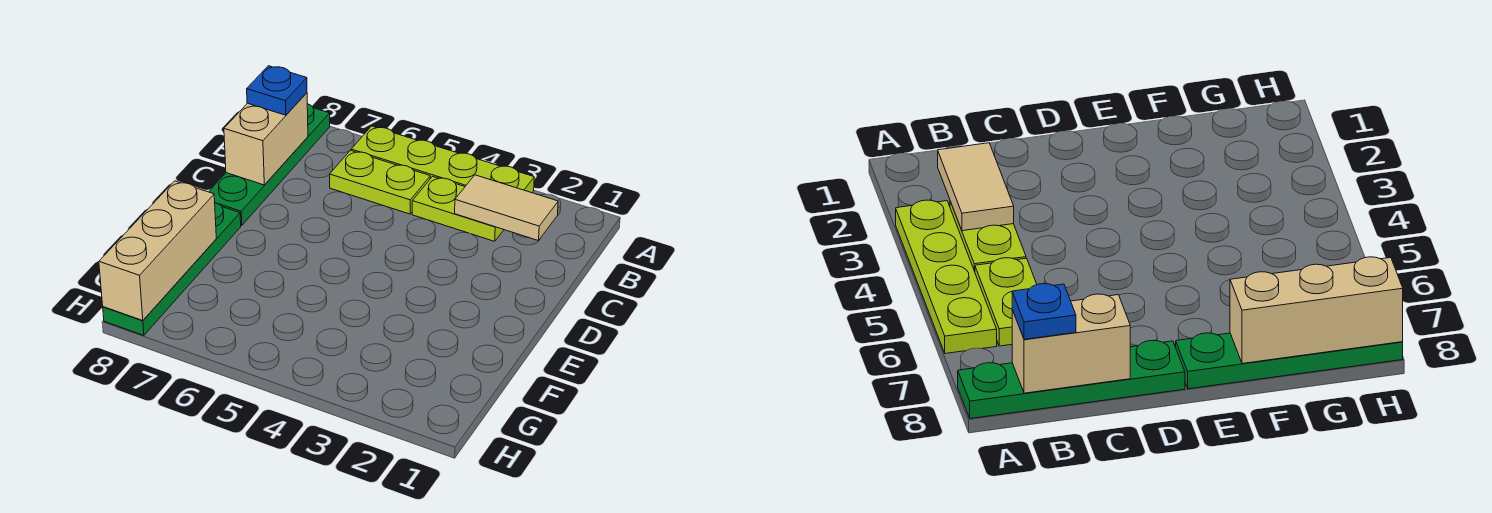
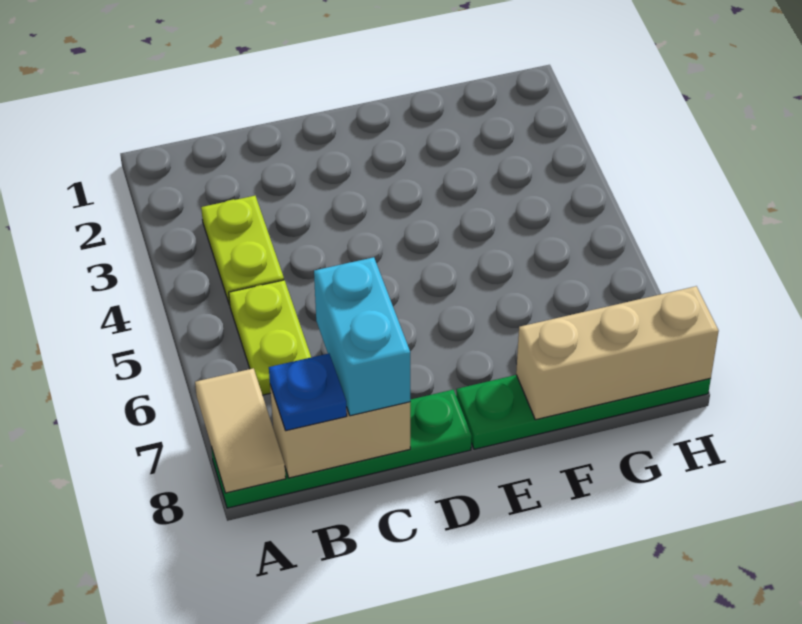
lime 1x4 plate [351,126,534,193] -> none
tan 1x2 tile [455,175,558,241] -> tan 1x2 tile moved to [195,368,286,493]
none -> cyan 1x2 brick [314,257,410,416]

